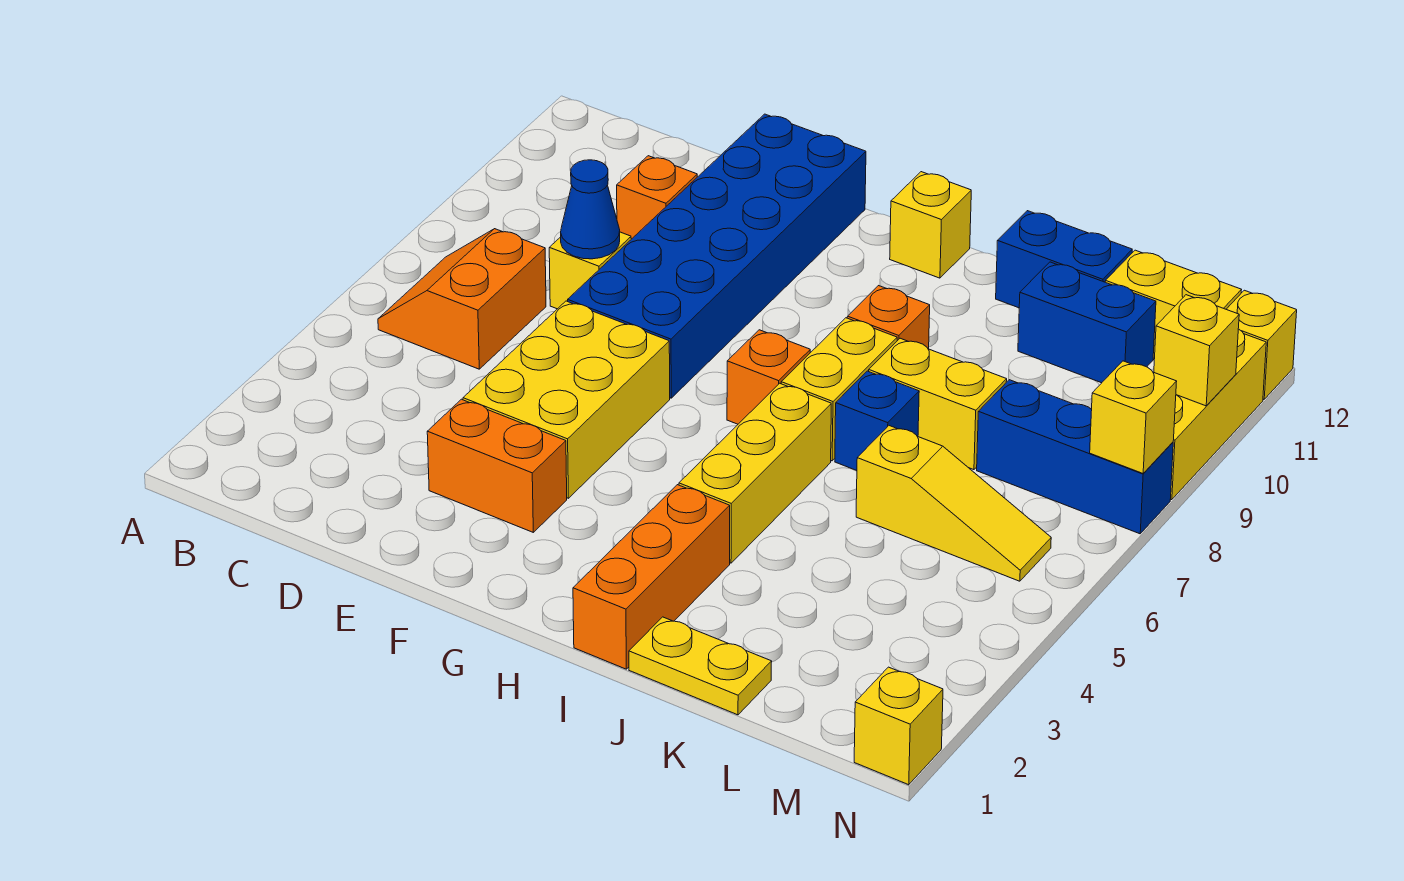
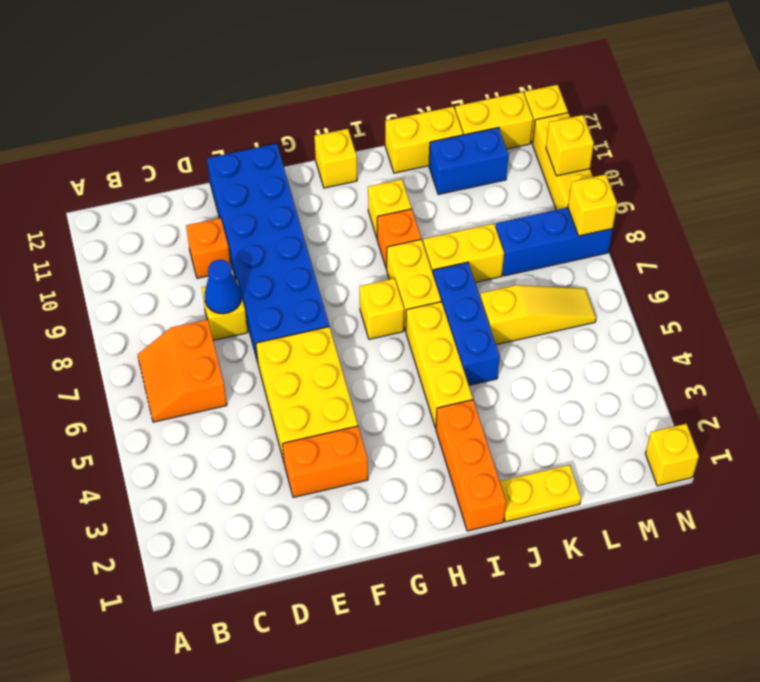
orange 1x1 brick [727,330,810,424] -> yellow 1x1 brick [360,278,404,339]
none -> yellow 1x1 brick [368,179,411,238]
blue 1x1 brick [835,371,919,471] -> blue 1x3 brick [433,262,500,385]
blue 1x2 brick [996,211,1132,308] -> yellow 1x2 brick [385,106,463,173]

